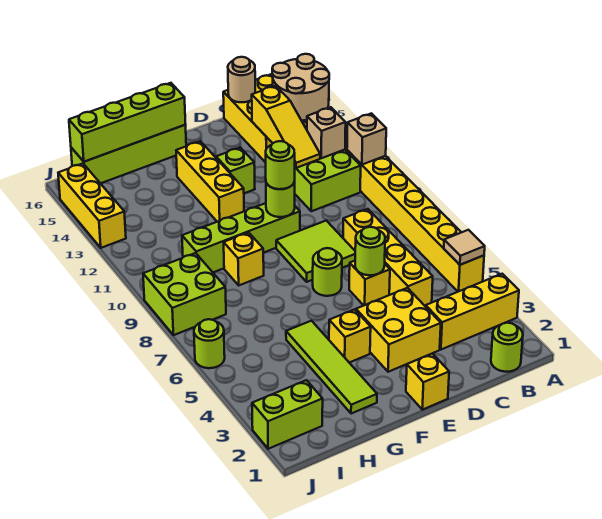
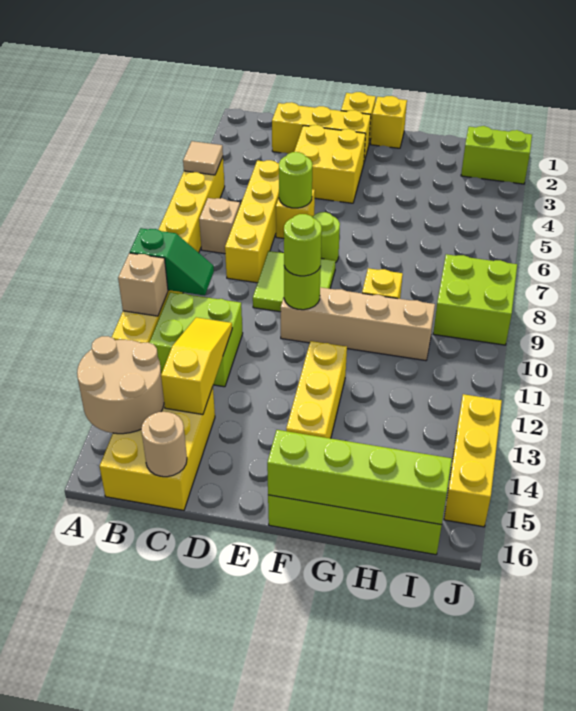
yellow 1x3 brick [425,274,519,350] -> yellow 1x3 brick moved to [272,102,371,162]
none -> green 1x2 slope [130,228,214,296]
lime 1x1 round brick [491,323,523,372] -> none
tan 1x1 brick [307,107,346,158] -> tan 1x1 brick moved to [199,198,240,254]
lime 1x4 brick [182,203,300,272] -> tan 1x4 brick [281,287,435,361]
lime 1x1 brick [216,147,255,193] -> none
yellow 1x1 brick [329,309,371,363] -> yellow 1x1 brick moved to [371,96,407,148]
lime 1x4 tile [286,321,377,414] -> none
lime 1x1 round brick [194,319,225,368] -> none

